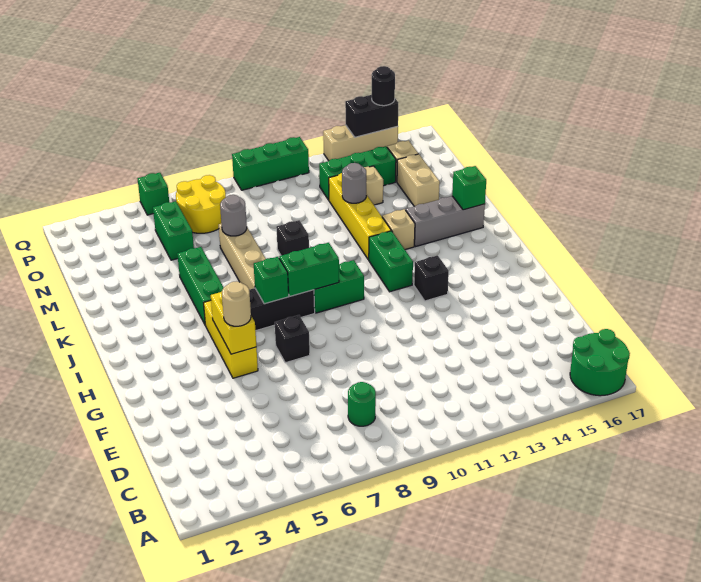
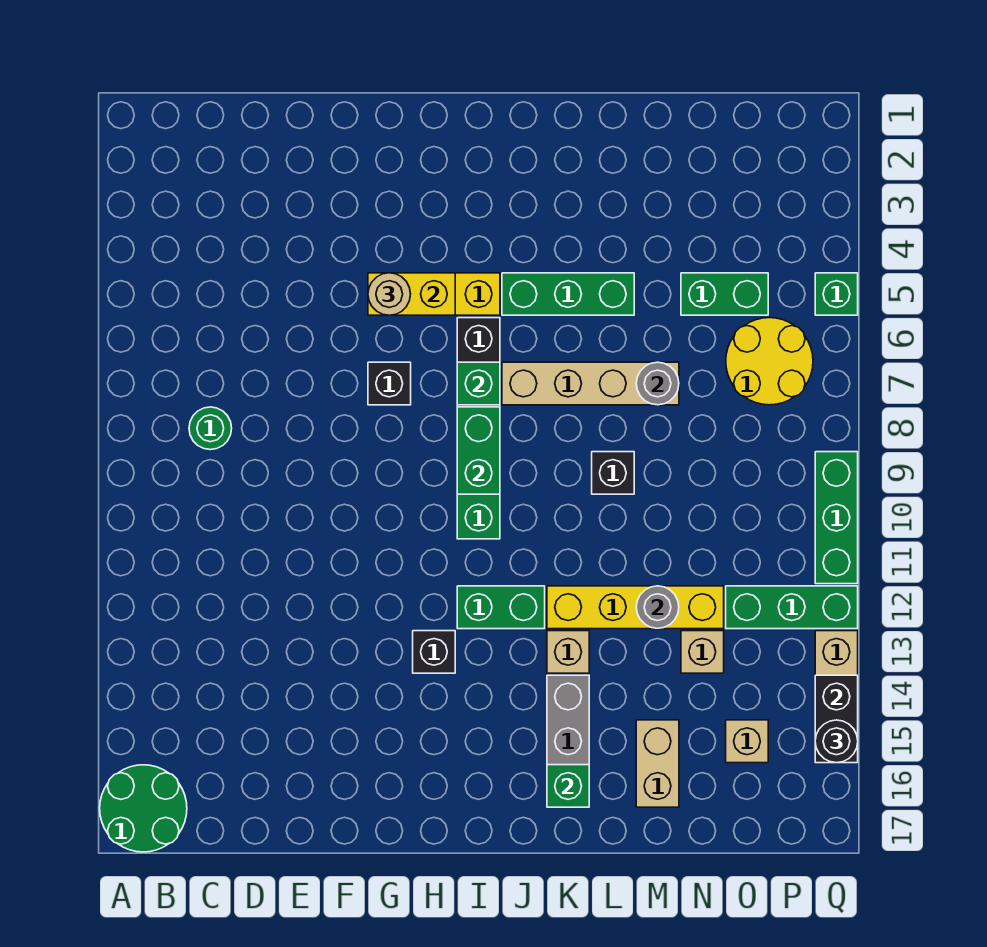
tan 1x2 brick [397,154,440,206] -> tan 1x2 brick turned to [636,720,679,807]
green 1x3 brick [319,146,396,200] -> green 1x3 brick turned to [726,586,858,629]

